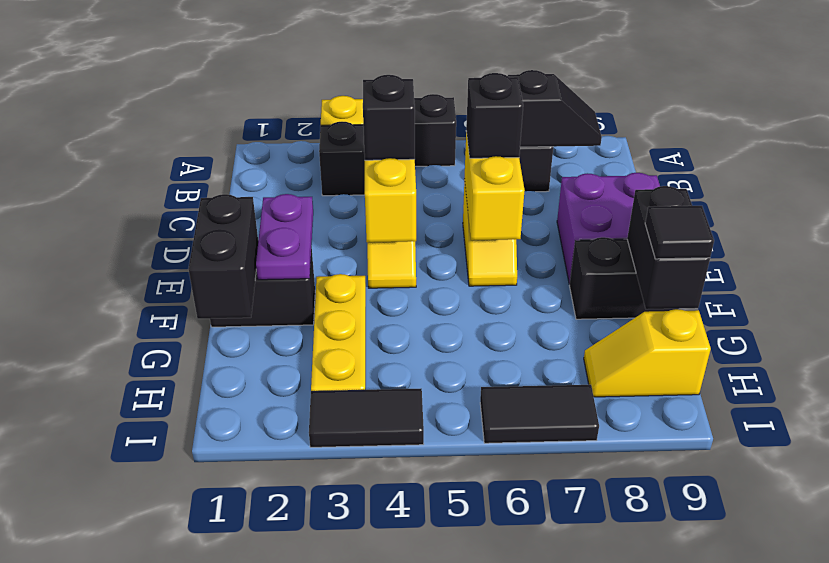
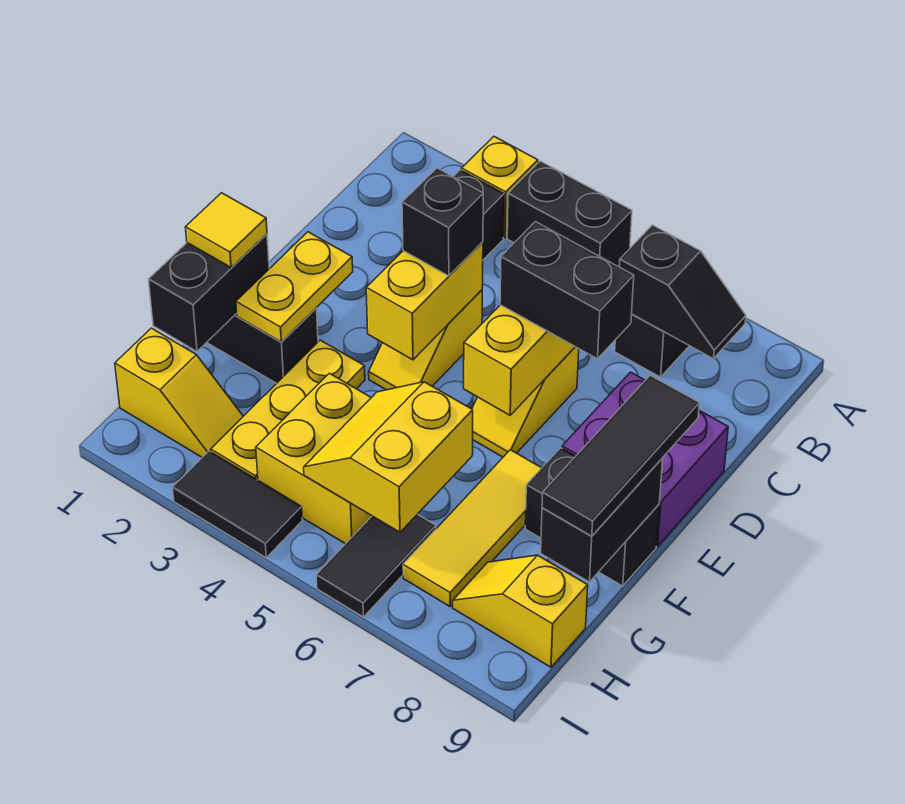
black 1x1 brick [466,73,523,158] -> black 1x2 brick [500,222,634,359]
purple 1x2 plate [256,194,313,280] -> yellow 1x2 plate [236,232,353,342]
none -> yellow 1x1 tile [185,193,267,267]
none -> yellow 1x3 tile [403,450,541,606]
none -> yellow 2x2 brick [256,373,372,544]
none -> yellow 2x2 slope [304,382,473,532]
black 1x1 tile [645,206,714,259] -> black 1x3 tile [542,375,699,536]
none -> yellow 1x2 slope [115,328,243,457]
black 1x2 tile [480,385,599,443] -> black 1x2 tile turned to [316,514,436,617]

